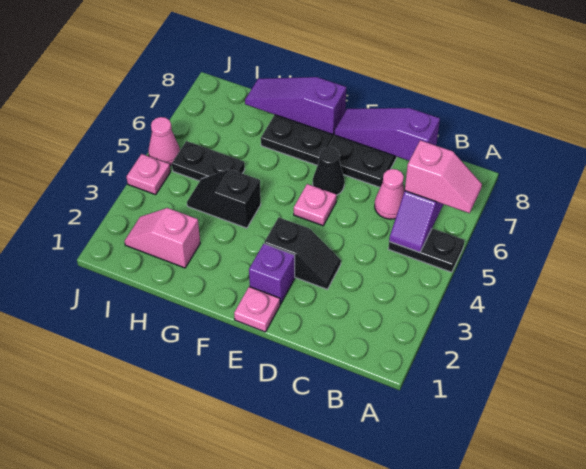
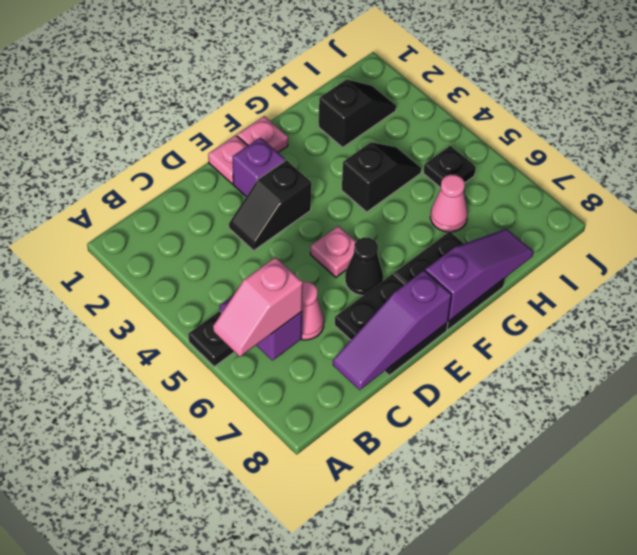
purple 1x3 slope [334,108,440,161] -> purple 1x3 slope turned to [333,270,452,390]
pink 1x2 slope [125,208,200,268] -> black 1x2 slope [319,79,396,147]
black 1x2 plate [172,141,245,181] -> black 1x1 plate [423,146,476,188]
pink 1x1 plate [127,154,171,195] -> pink 1x1 plate moved to [237,116,288,153]
pink 1x1 cone [149,117,180,166] -> pink 1x1 cone moved to [430,174,468,232]

